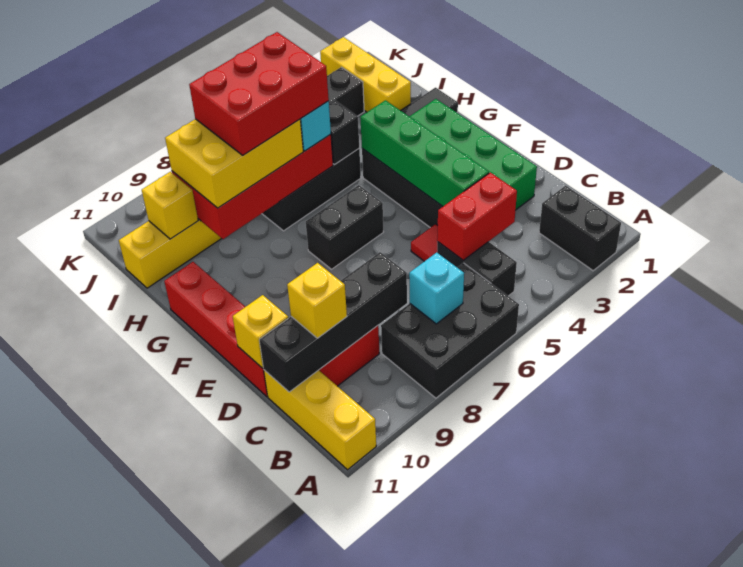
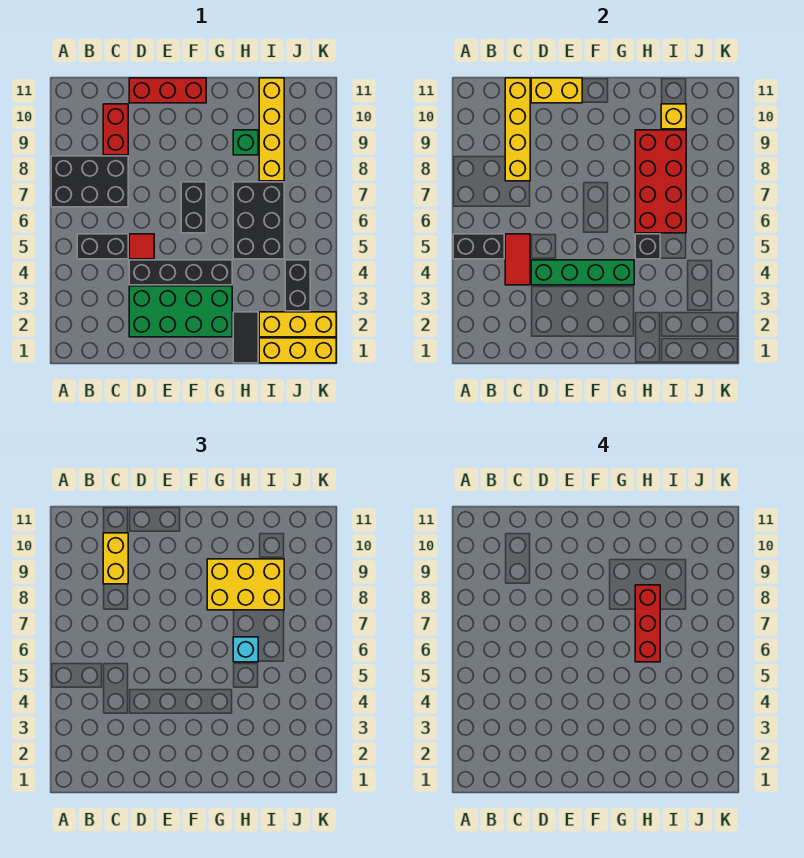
black 1x2 brick [539,186,621,271] -> black 1x2 brick moved to [453,234,504,259]
black 2x3 brick [381,263,519,398] -> black 2x3 brick turned to [51,156,128,207]
yellow 1x3 brick [264,370,376,470] -> yellow 1x3 brick moved to [259,338,336,363]
cyan 1x1 brick [409,252,464,324] -> none
red 1x2 brick [437,172,517,260] -> red 1x2 tile [505,234,530,285]
black 1x4 brick [259,252,407,392] -> yellow 1x4 brick [505,78,530,181]
yellow 1x1 brick [287,263,347,338] -> yellow 1x2 brick [103,533,128,584]
red 1x4 brick [164,262,268,397] -> red 1x3 brick [129,78,206,103]
yellow 1x1 brick [233,295,288,368] -> yellow 1x2 brick [531,78,582,103]
red 2x3 brick [189,32,329,155] -> red 1x3 brick [635,585,660,662]
yellow 2x3 brick [165,119,303,208] -> yellow 2x3 brick turned to [207,559,284,610]
none -> green 1x1 brick [233,130,258,155]

